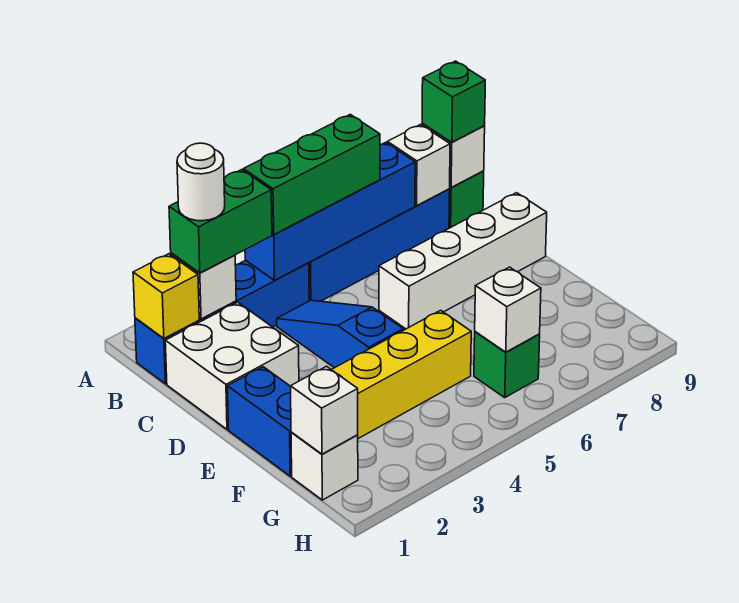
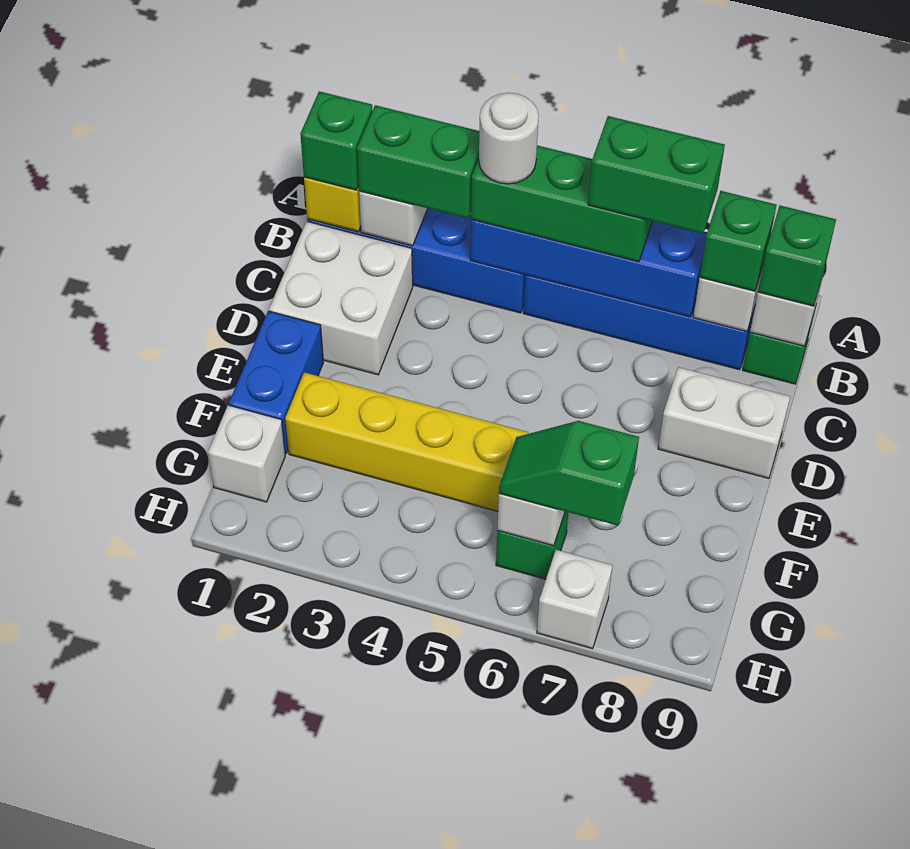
none -> green 1x1 brick [300,91,373,190]
white 1x1 round brick [177,143,225,221] -> white 1x1 round brick moved to [479,93,539,184]
none -> green 1x2 brick [588,116,725,234]
none -> green 1x1 brick [700,191,776,291]
blue 1x3 slope [277,300,403,368] -> none
white 1x4 brick [379,193,547,329] -> white 1x2 brick [658,367,790,478]
white 1x1 brick [291,366,358,454] -> white 1x1 brick moved to [537,550,613,649]
none -> green 1x2 slope [499,421,639,526]

